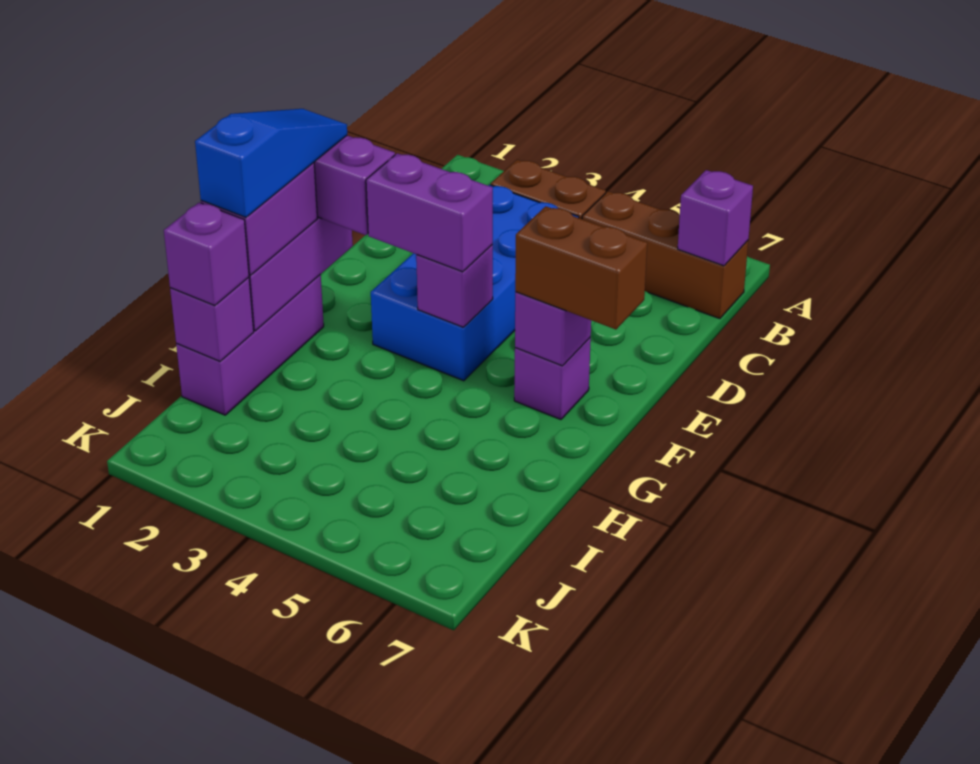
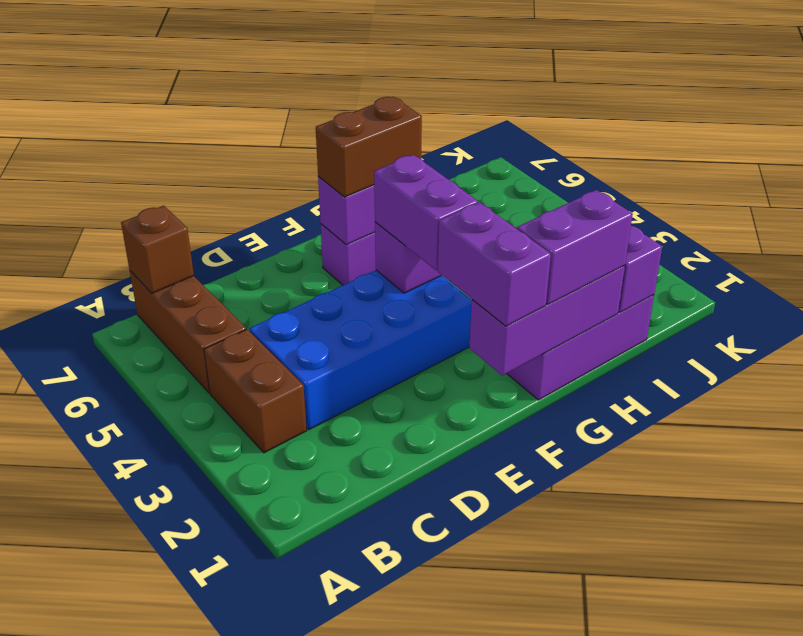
purple 1x1 brick [678,170,753,266] -> brown 1x1 brick [121,206,194,293]
blue 1x3 slope [195,109,347,217] -> none
brown 1x2 brick [515,206,647,329] -> brown 1x2 brick turned to [316,97,422,197]
purple 1x1 brick [164,202,249,306] -> none

